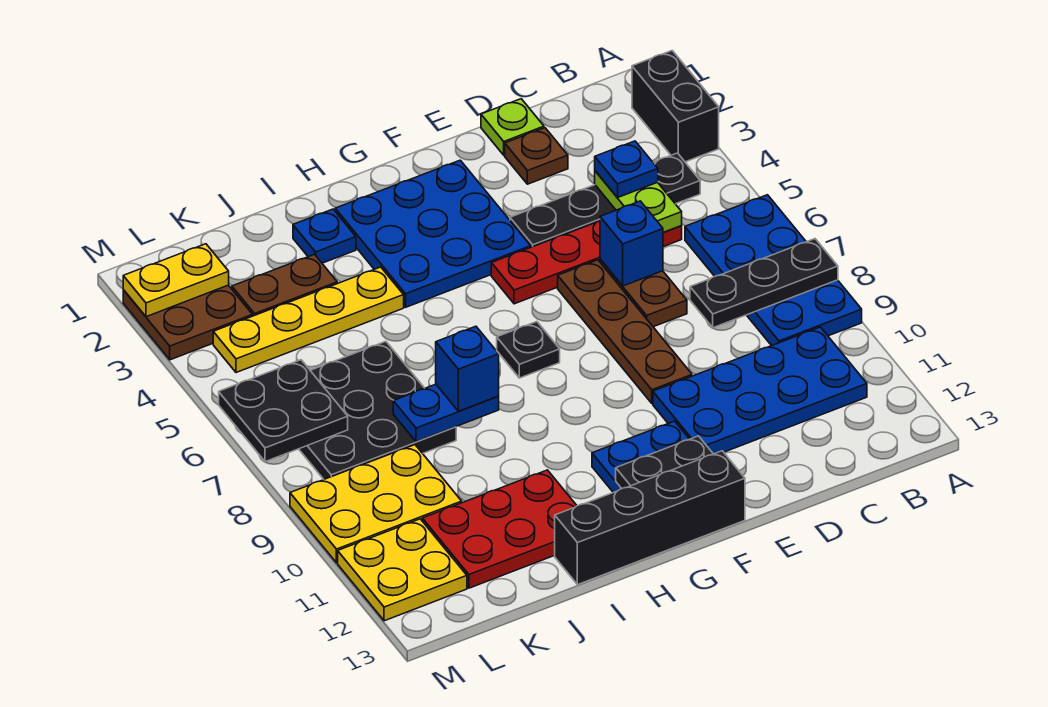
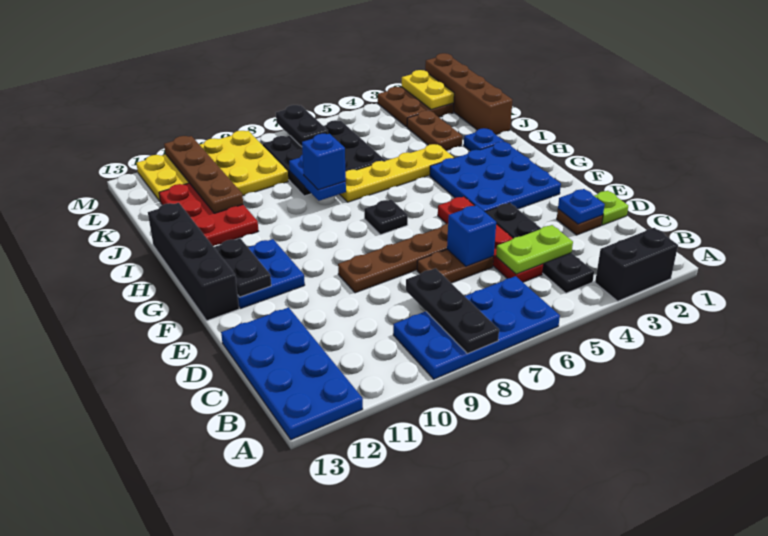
blue 2x4 plate [653,327,867,454] -> blue 2x4 plate moved to [221,308,363,440]
blue 1x1 plate [595,141,658,198] -> blue 1x1 plate moved to [558,189,605,224]
yellow 1x4 plate [213,267,404,373] -> yellow 1x4 plate turned to [340,144,454,202]
none -> brown 1x4 brick [425,53,512,135]
none -> brown 1x4 plate [164,136,243,213]
black 2x2 plate [219,360,348,462] -> black 1x2 plate [276,105,328,147]

